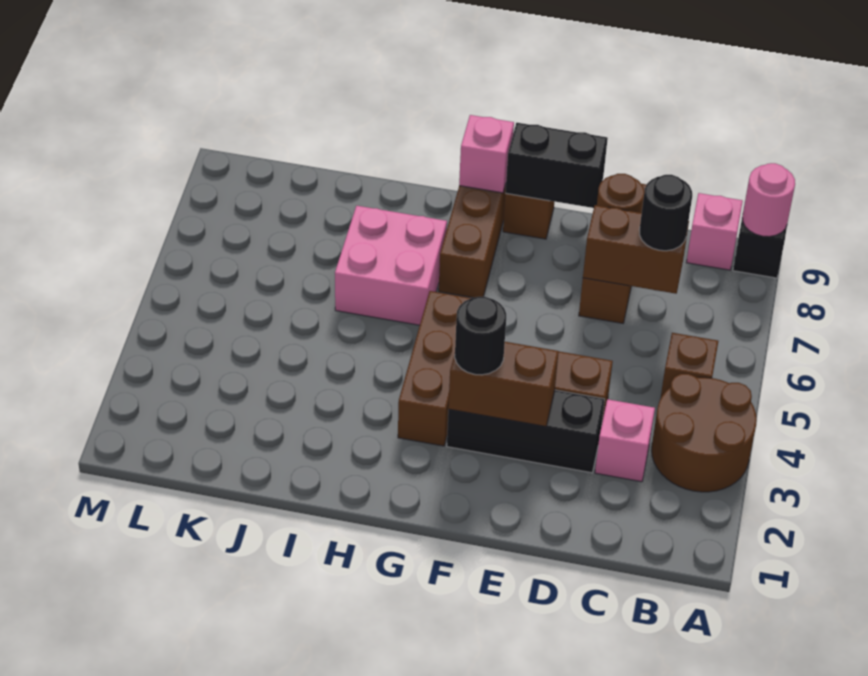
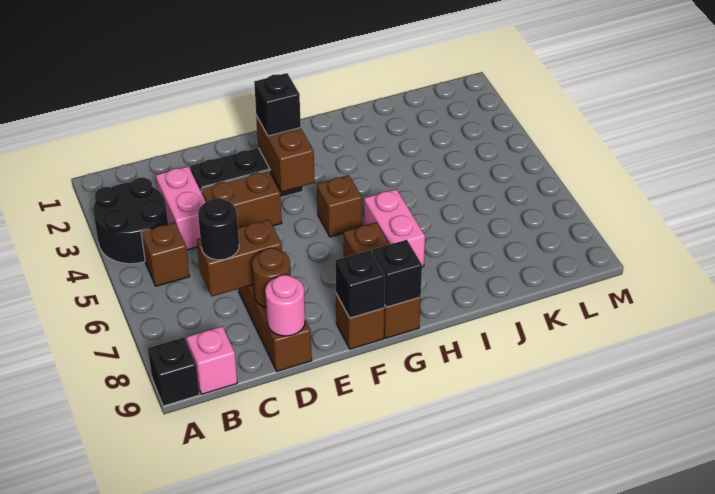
brown 2x2 round brick [652,374,757,492] -> black 2x2 round brick [93,178,168,264]
pink 1x1 round brick [742,163,795,237] -> pink 1x1 round brick moved to [265,275,305,336]
pink 1x1 brick [595,399,655,482] -> pink 1x2 brick [156,166,206,250]
brown 1x2 brick [448,342,559,426] -> brown 1x2 brick turned to [256,116,315,192]
black 1x2 brick [505,123,608,208] -> black 1x1 brick [335,250,385,318]
black 1x1 round brick [455,297,506,375] -> black 1x1 brick [254,73,301,136]
brown 1x3 brick [398,291,470,446] -> brown 1x1 brick [317,175,362,237]
pink 1x1 brick [459,115,514,193] -> black 1x1 brick [372,240,422,307]
pink 2x2 brick [335,206,447,325] -> pink 1x2 brick [364,189,425,267]

